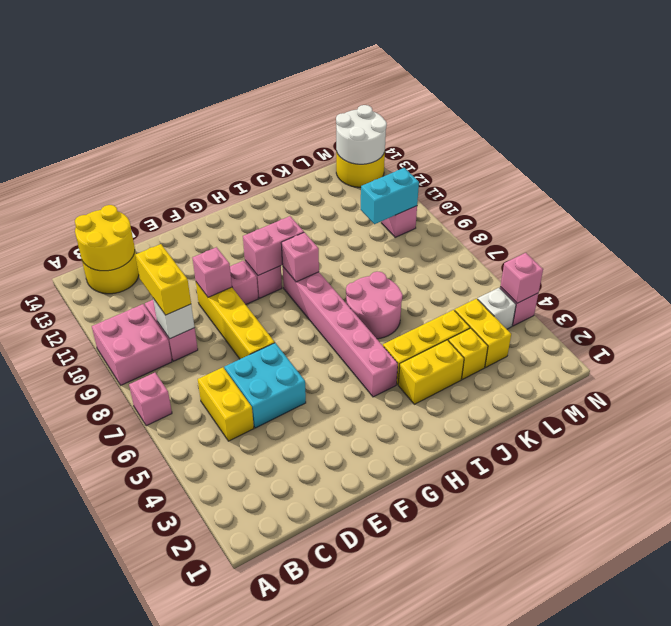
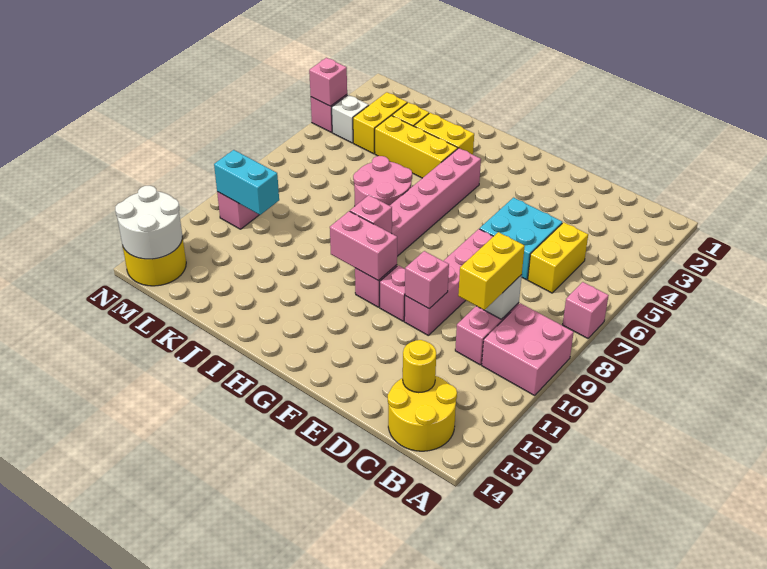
yellow 2x2 round brick [75,205,135,271] -> yellow 1x1 round brick [403,340,436,393]
yellow 1x4 brick [196,282,275,359] -> pink 1x4 brick [404,229,493,335]

